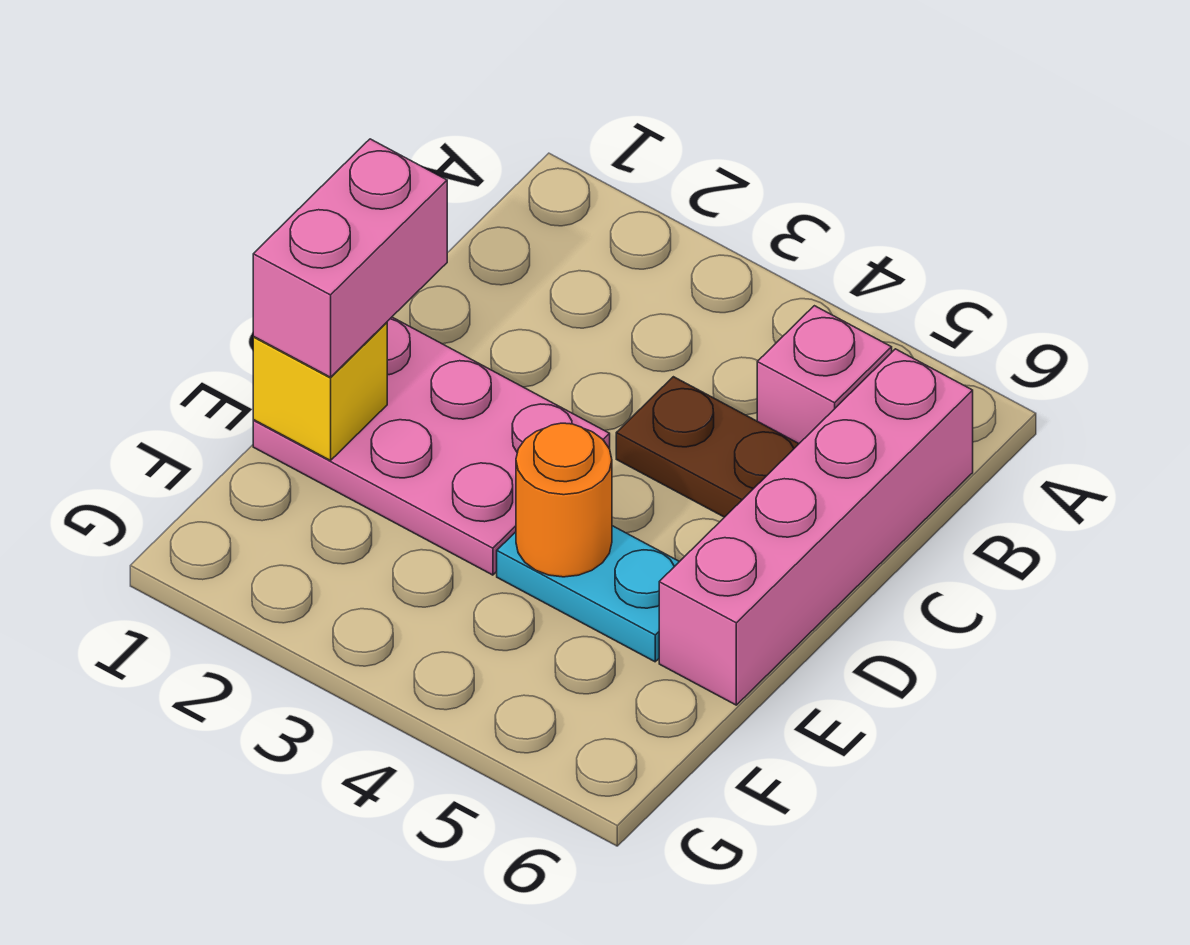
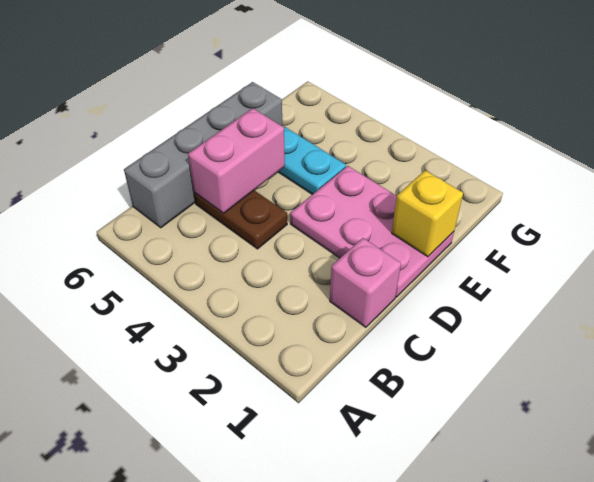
pink 1x1 brick [757,306,892,443] -> pink 1x1 brick moved to [330,238,401,327]
pink 1x4 brick [659,349,973,705] -> grey 1x4 brick [124,82,282,228]
pink 1x2 brick [253,139,447,377] -> pink 1x2 brick moved to [188,108,285,213]
orange 1x1 round brick [516,423,612,577] -> none

